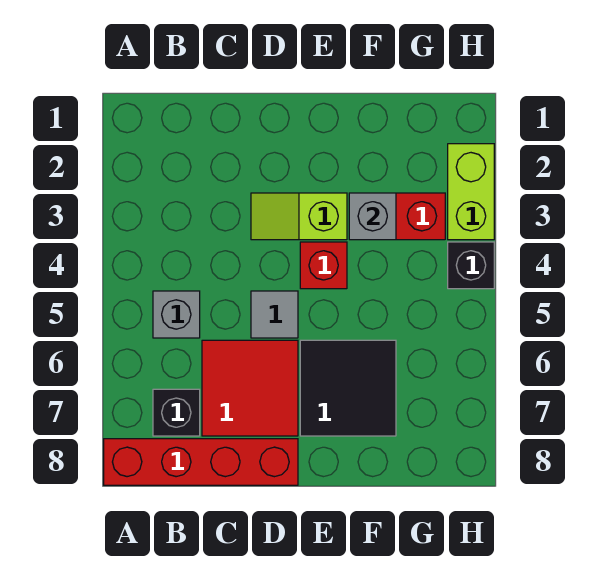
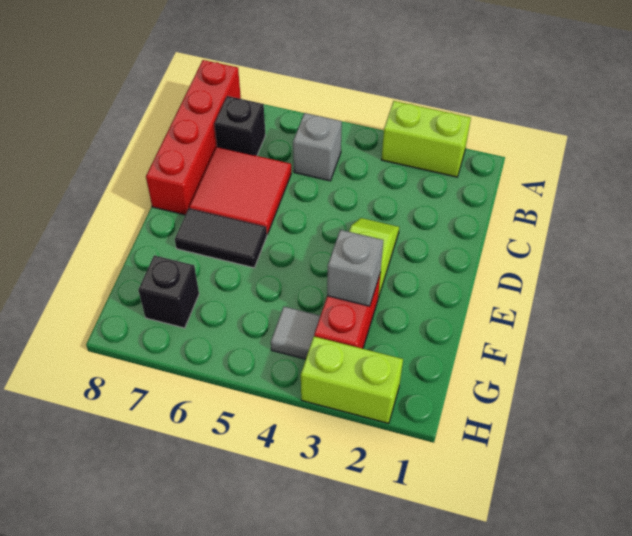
none -> lime 1x2 brick [382,101,471,177]
grey 1x1 tile [251,291,298,338] -> grey 1x1 tile moved to [271,307,320,359]
red 1x1 brick [300,242,347,289] -> none
black 2x2 tile [300,340,396,436] -> black 1x2 tile [175,208,267,268]
black 1x1 brick [448,242,494,289] -> black 1x1 brick moved to [138,255,199,328]

